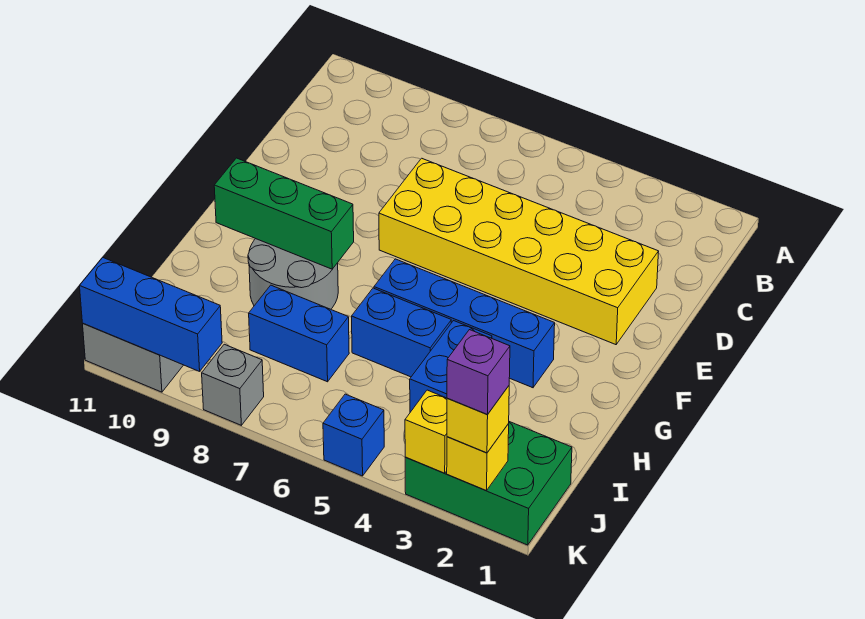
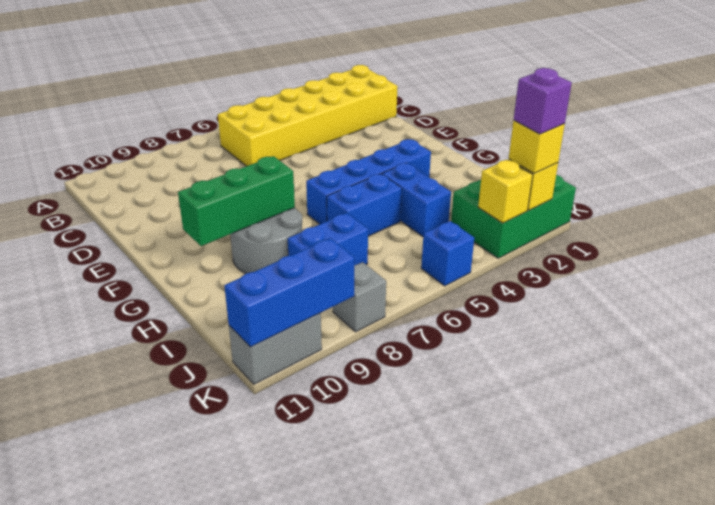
yellow 2x6 brick [379,158,659,345] -> yellow 2x6 brick moved to [218,65,398,166]

